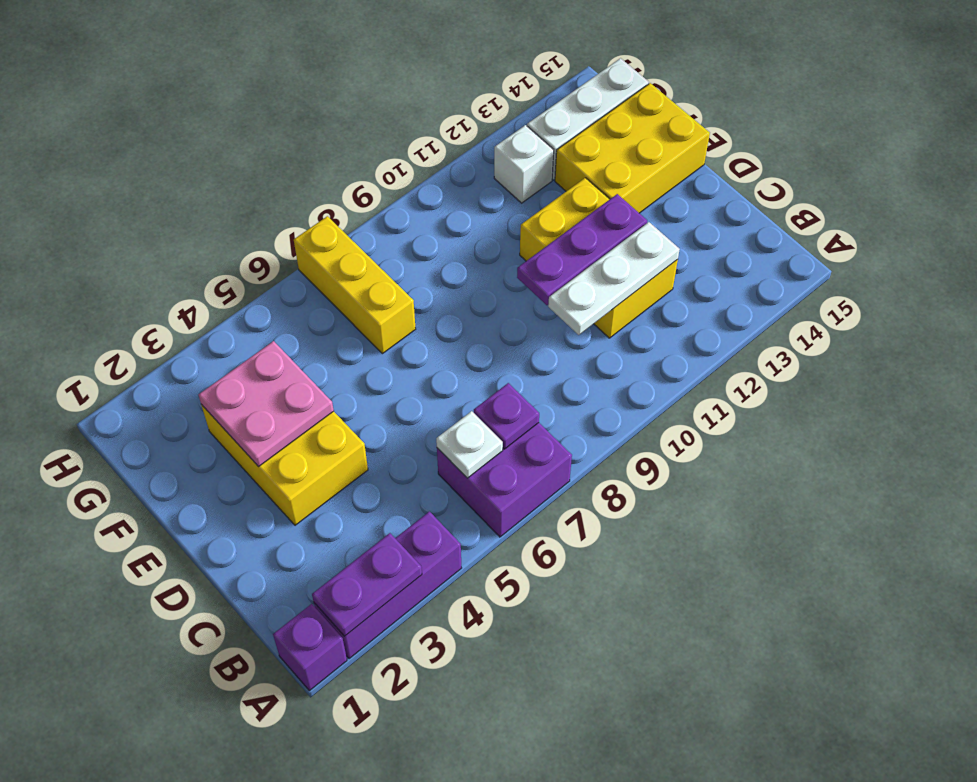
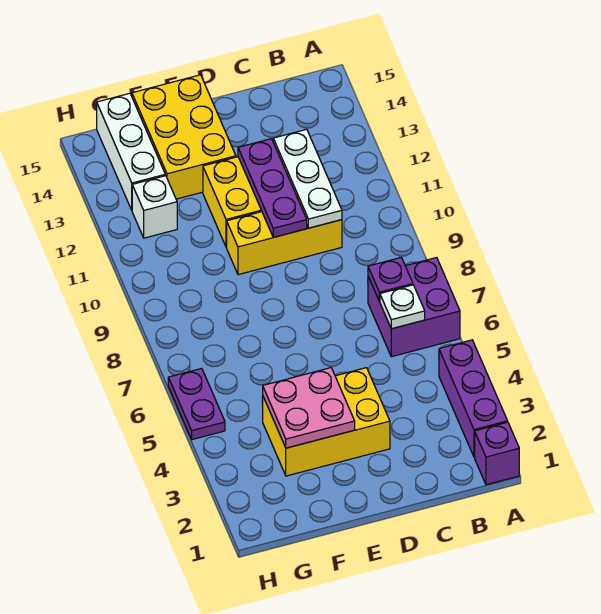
purple 1x2 plate [312,533,422,636] -> purple 1x2 plate moved to [168,368,225,440]
yellow 1x3 brick [294,216,416,354] -> yellow 1x3 brick moved to [227,212,342,275]

